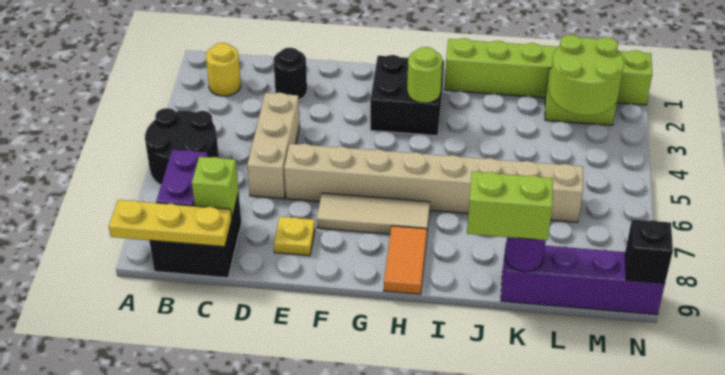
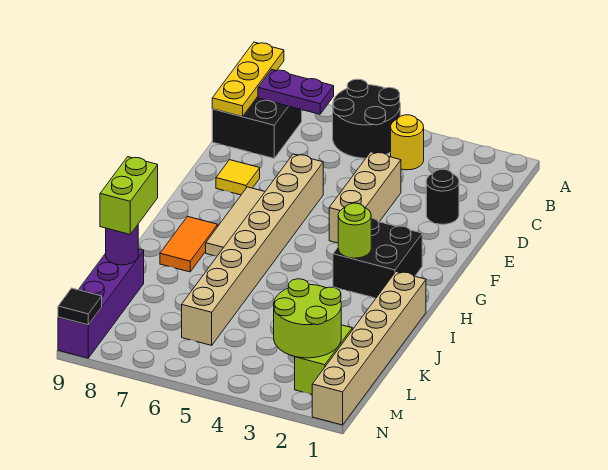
yellow 1x1 round brick [206,43,241,96] -> yellow 1x1 round brick moved to [391,115,424,170]
lime 1x1 brick [192,157,239,217] -> none
tan 1x3 brick [247,93,300,199] -> tan 1x3 brick turned to [329,152,401,243]
yellow 1x1 plate [274,217,315,256] -> yellow 1x1 tile [216,160,260,195]
orange 1x2 tile [384,226,427,294] -> orange 1x2 tile turned to [160,217,218,272]
lime 1x6 brick [444,38,652,105] -> tan 1x6 brick [312,272,426,425]
black 1x1 brick [625,219,673,283] -> black 1x1 tile [58,288,102,325]

